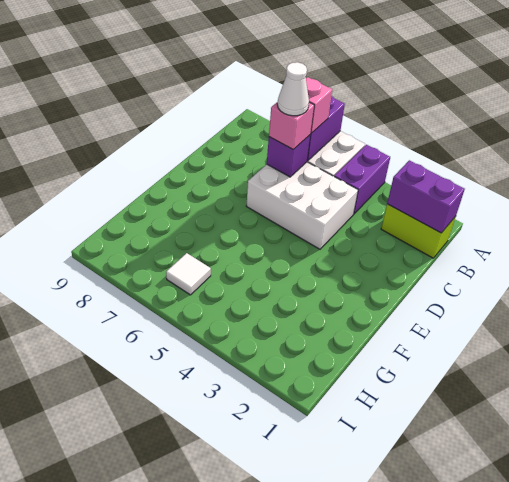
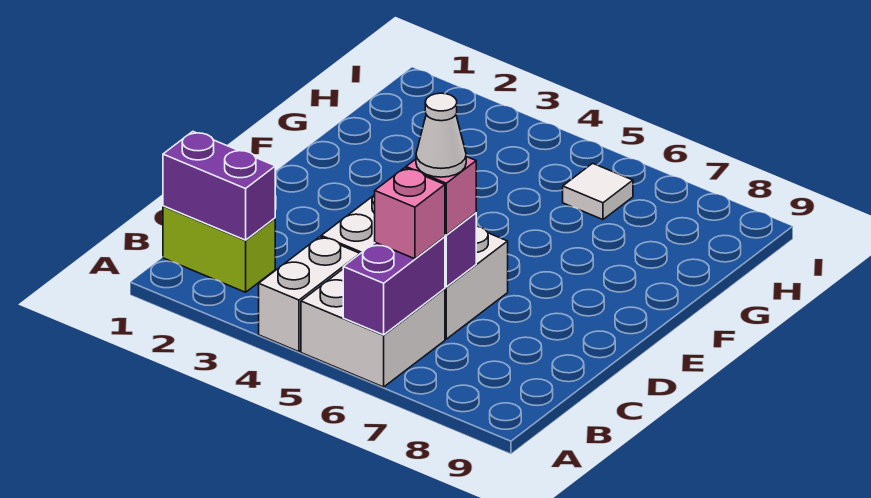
purple 1x2 brick [334,145,390,214] -> white 1x2 brick [259,237,360,352]

